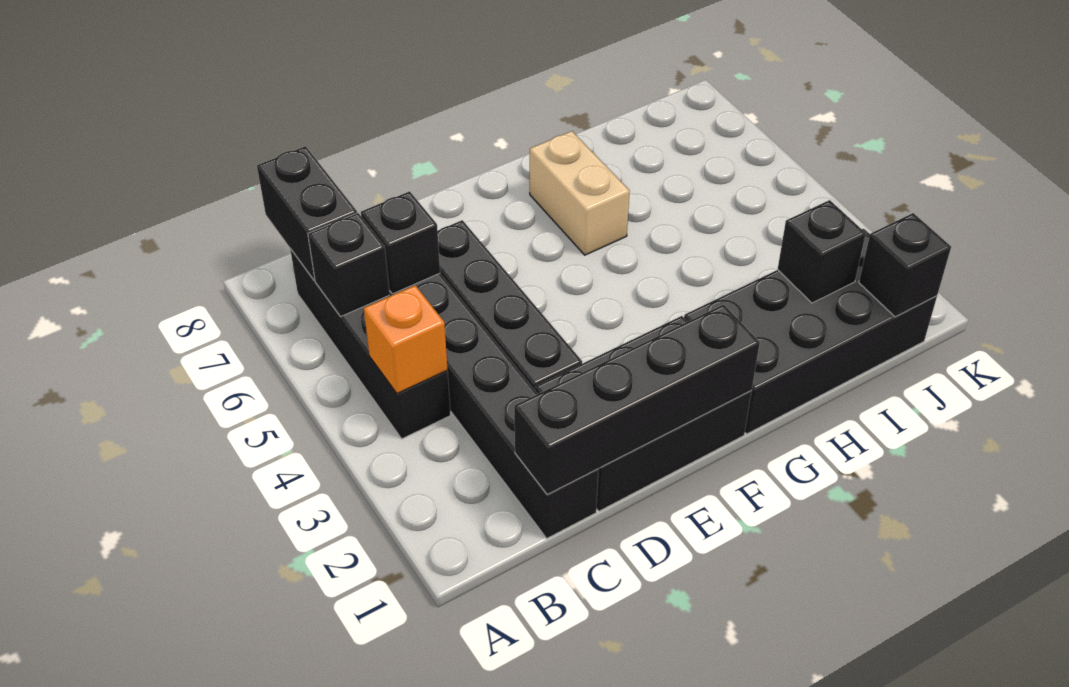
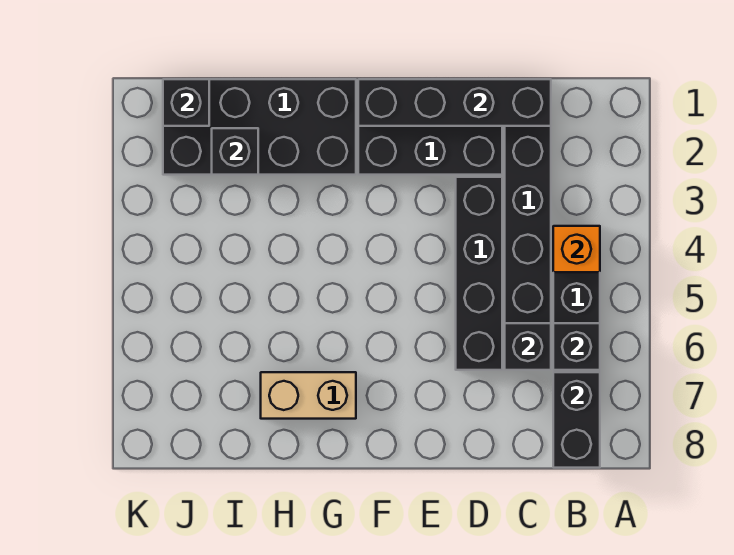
tan 1x2 brick [530,131,630,255] -> tan 1x2 brick turned to [261,372,356,419]

